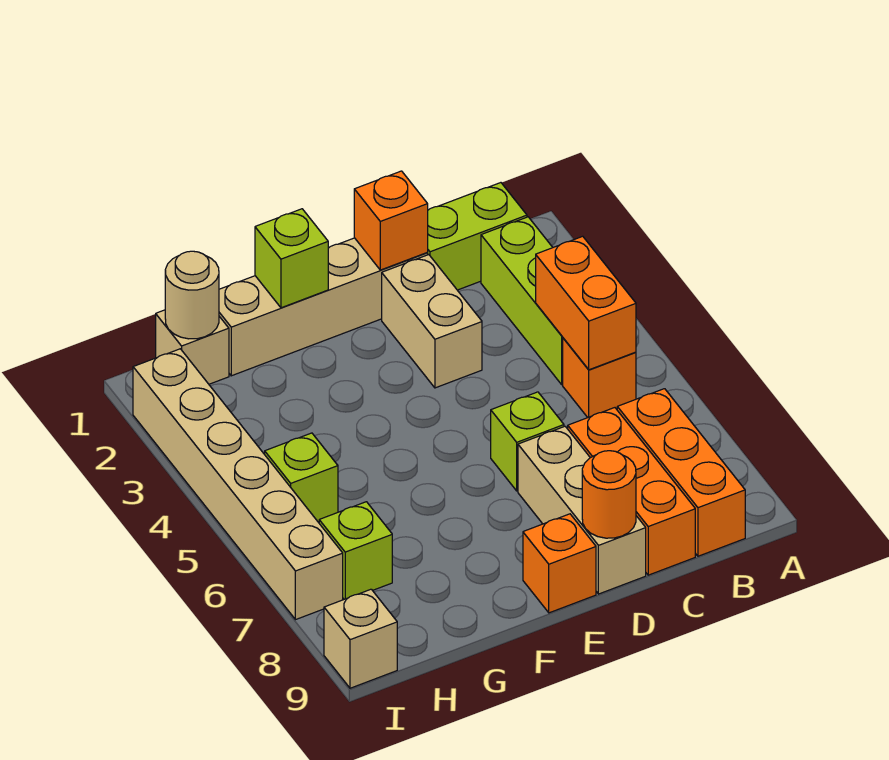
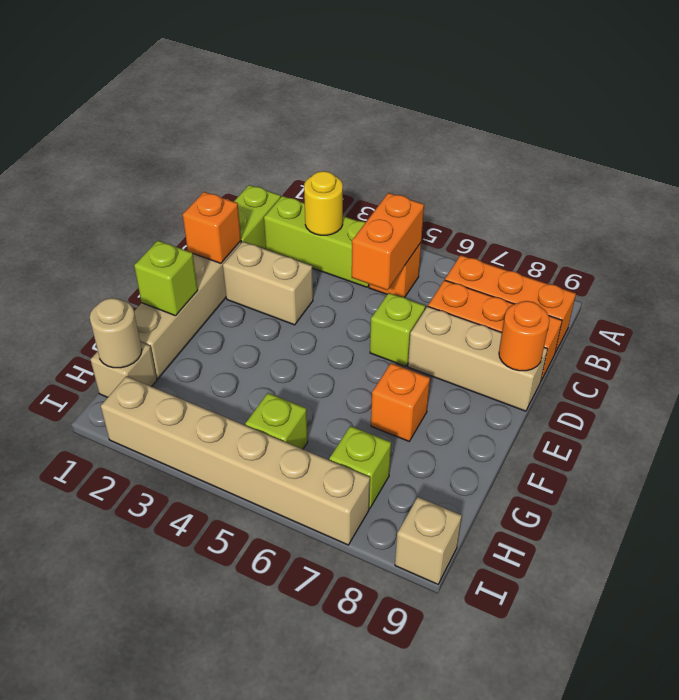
none -> yellow 1x1 round brick [304,171,343,235]
orange 1x2 brick [536,236,636,370] -> orange 1x2 brick turned to [352,193,424,290]
orange 1x1 brick [523,514,596,613] -> orange 1x1 brick moved to [371,363,430,441]

